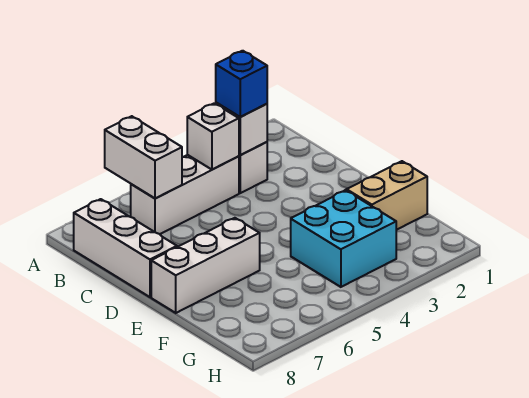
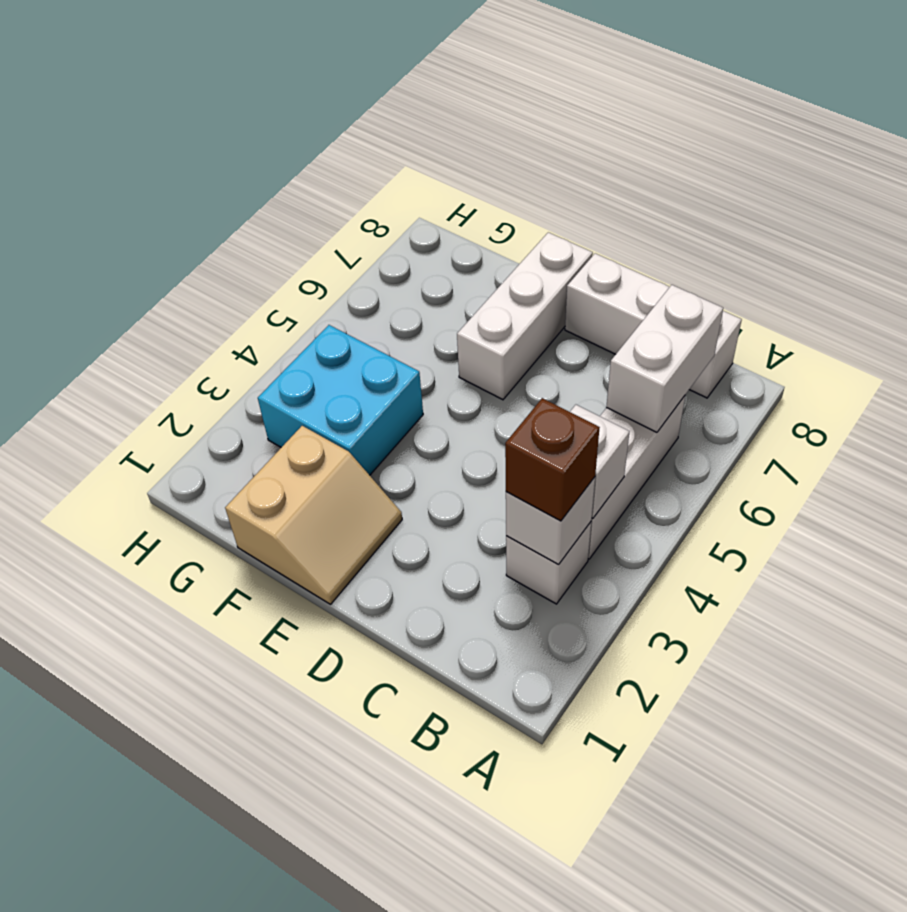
white 1x2 brick [105,116,182,199] -> white 1x2 brick turned to [606,285,723,432]
blue 1x1 brick [216,51,267,117] -> brown 1x1 brick [505,398,600,521]

